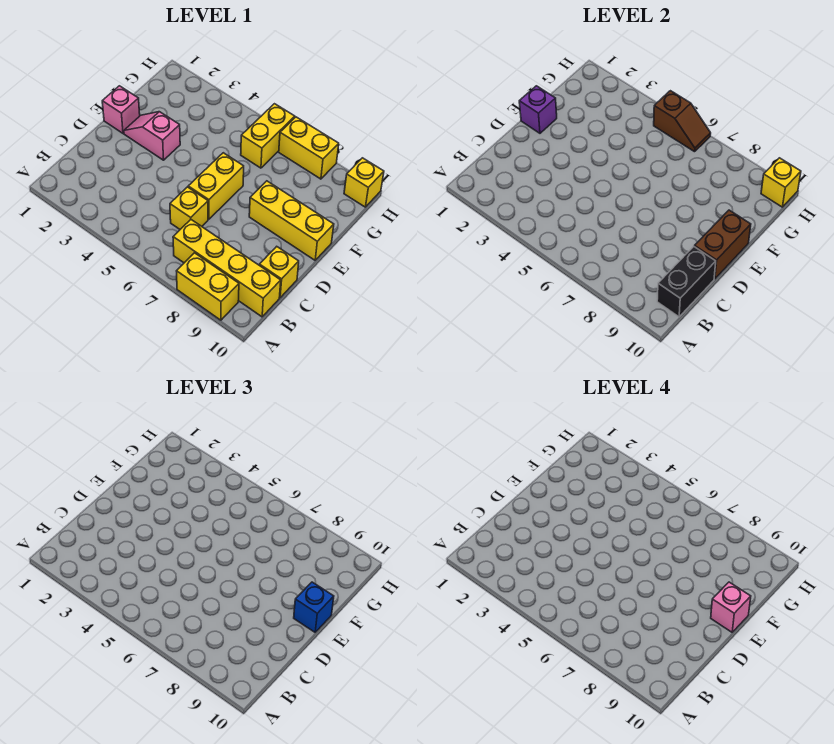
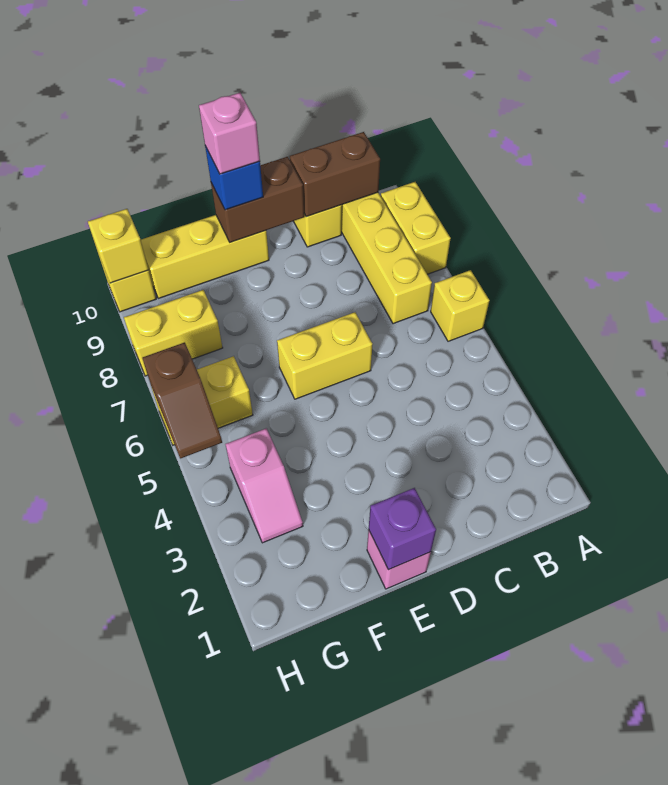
black 1x2 brick [657,247,716,317] -> brown 1x2 brick [290,132,380,217]
yellow 1x1 brick [170,187,208,229] -> yellow 1x1 brick moved to [431,270,490,341]
pink 1x2 slope [124,112,180,160] -> pink 1x2 slope moved to [225,428,303,543]
yellow 1x3 brick [249,181,334,260] -> yellow 1x3 brick turned to [141,215,269,298]
brown 1x2 slope [654,91,711,152] -> brown 1x2 slope turned to [142,342,222,458]
yellow 1x2 brick [279,117,339,179] -> yellow 1x2 brick turned to [124,290,223,376]

